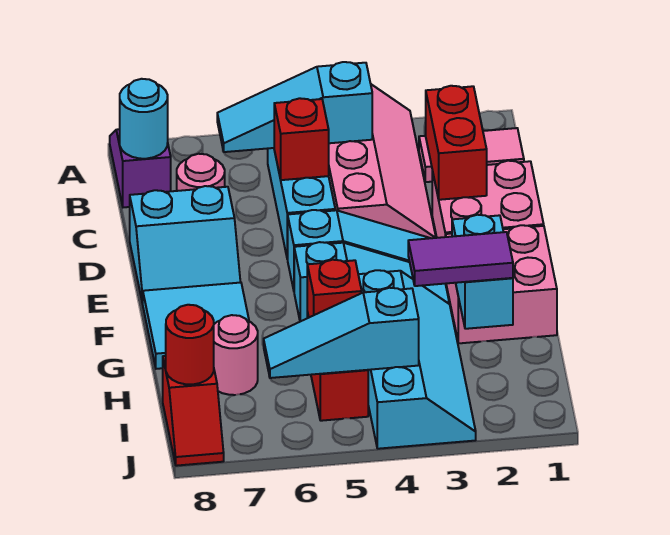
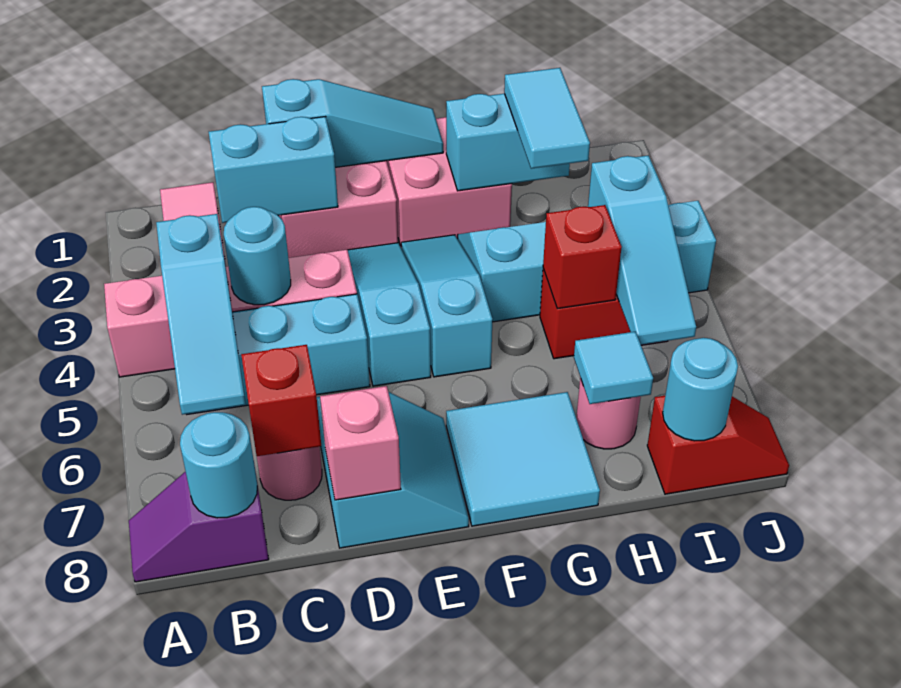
red 1x2 brick [426,86,487,200] -> cyan 1x2 brick [209,117,338,223]
none -> cyan 1x1 round brick [224,207,291,305]
red 1x1 brick [274,98,329,180] -> red 1x1 brick moved to [241,345,321,456]
none -> cyan 1x3 slope [262,79,443,167]
none -> pink 1x1 brick [320,386,401,500]
purple 1x2 tile [408,232,513,286] -> cyan 1x2 tile [504,68,590,169]
none -> cyan 1x1 tile [574,332,653,404]
red 1x1 round brick [166,305,214,384] -> cyan 1x1 round brick [663,338,738,441]

